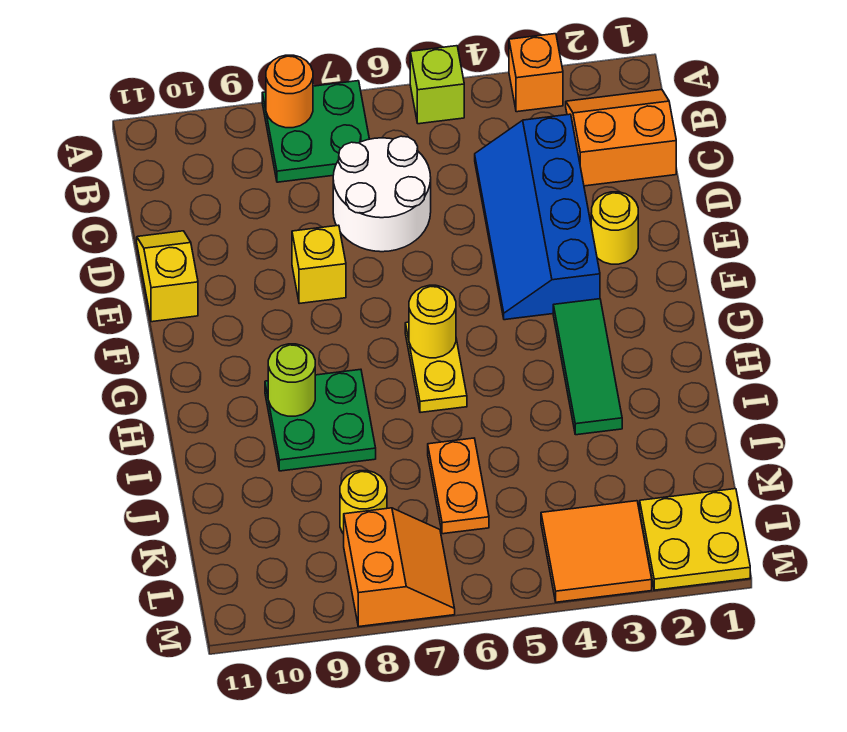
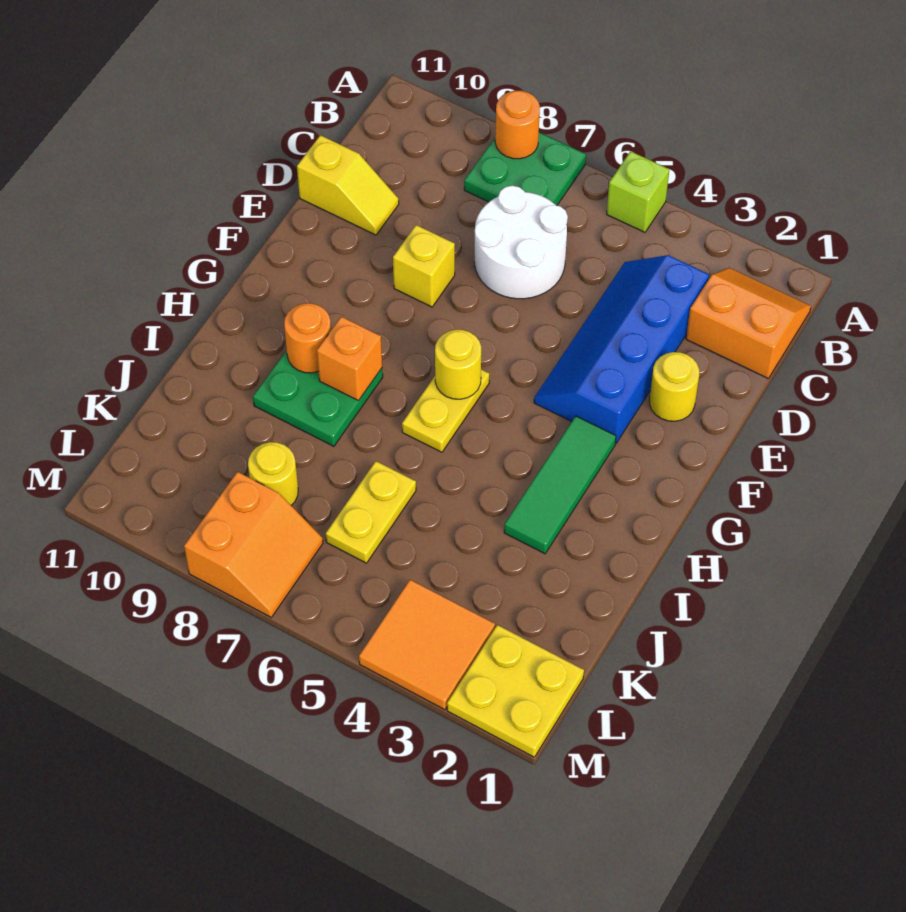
orange 1x1 brick [509,34,563,112] -> orange 1x1 brick moved to [317,317,382,401]
yellow 1x2 slope [137,231,198,322] -> yellow 1x2 slope turned to [297,135,399,235]
lime 1x1 round brick [268,344,315,416] -> orange 1x1 round brick [284,303,331,373]
orange 1x2 plate [428,438,489,534] -> yellow 1x2 plate [326,461,416,563]

